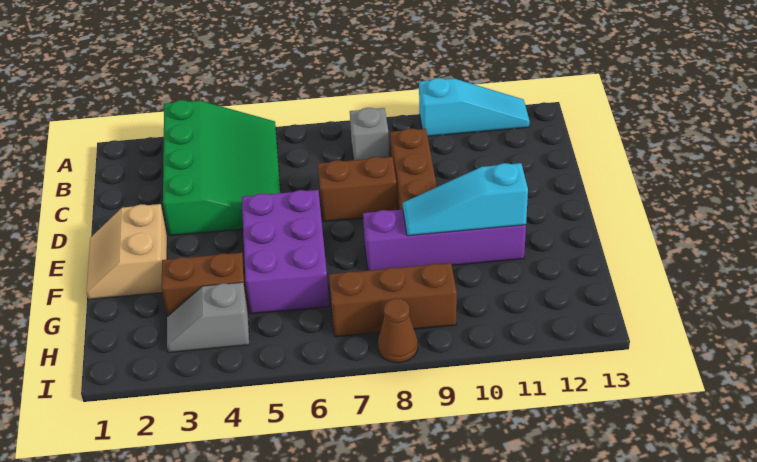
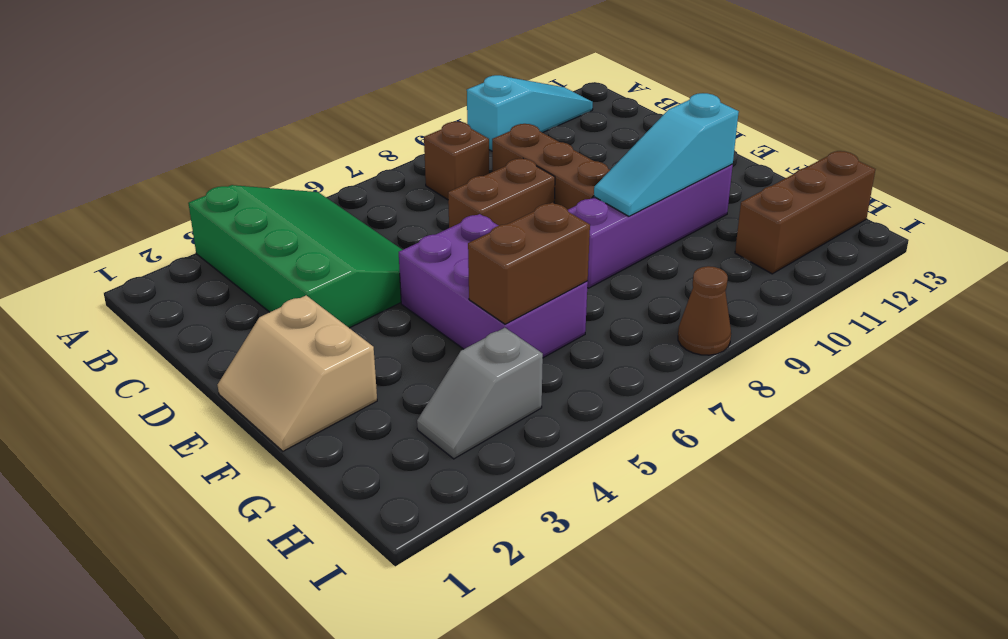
grey 1x1 brick [350,108,389,160] -> brown 1x1 brick [424,122,489,200]
brown 1x2 brick [162,253,248,317] -> brown 1x2 brick moved to [468,203,590,324]
brown 1x3 brick [329,263,457,337] -> brown 1x3 brick moved to [735,151,875,274]

